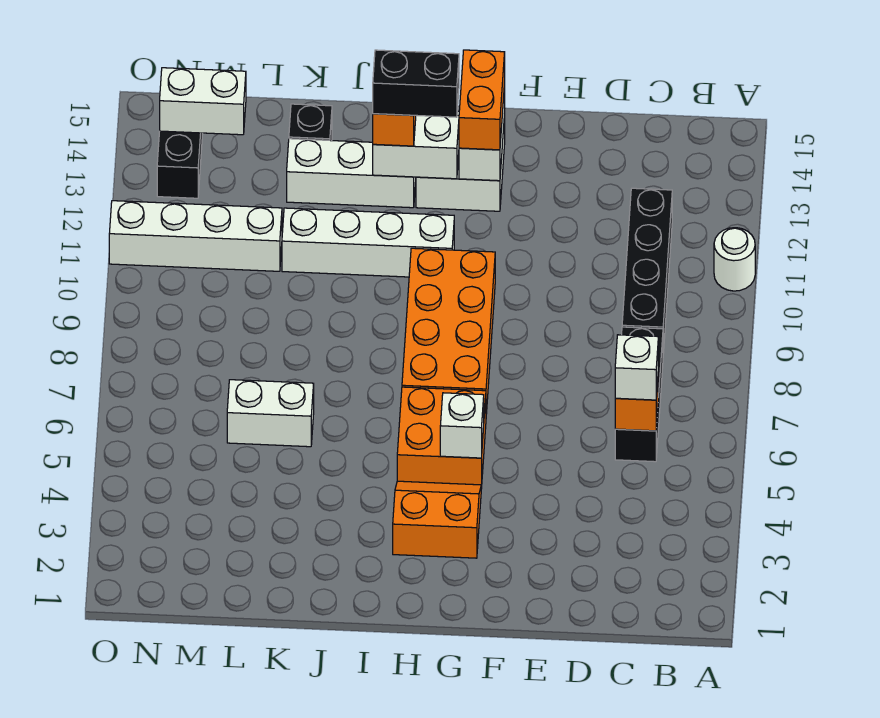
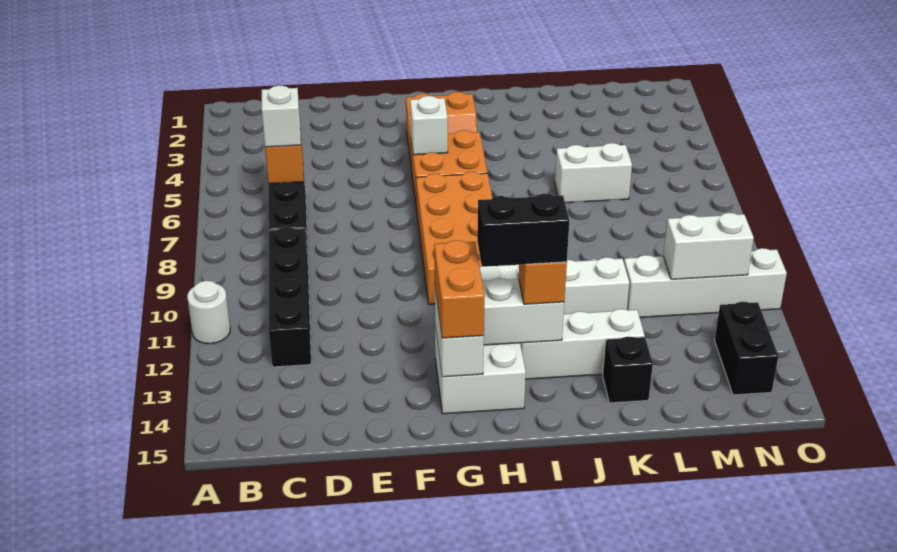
white 1x2 brick [160,68,246,135] -> white 1x2 brick moved to [663,213,754,279]

